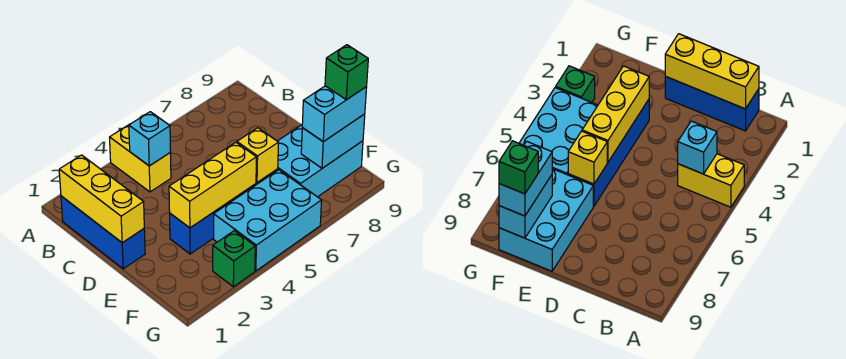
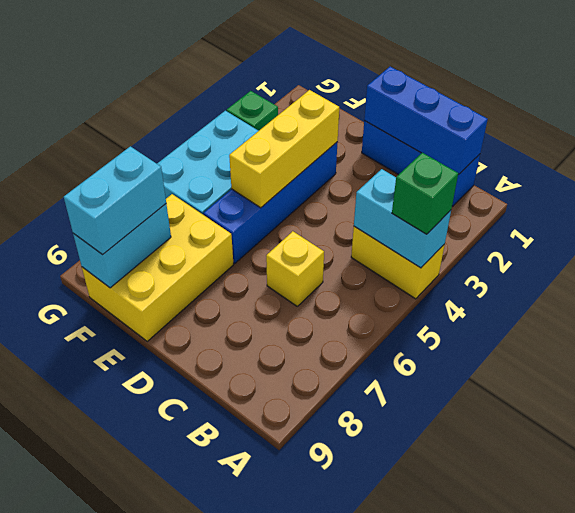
yellow 1x3 brick [59,155,144,243] -> blue 1x3 brick [364,67,488,174]
cyan 1x1 brick [129,112,171,166] -> cyan 1x2 brick [354,169,451,268]
yellow 1x1 brick [237,128,279,182] -> yellow 1x1 brick moved to [266,231,324,306]
cyan 2x3 brick [278,125,363,197] -> yellow 2x3 brick [82,194,234,341]
green 1x1 brick [325,45,368,100] -> green 1x1 brick moved to [392,153,458,234]

